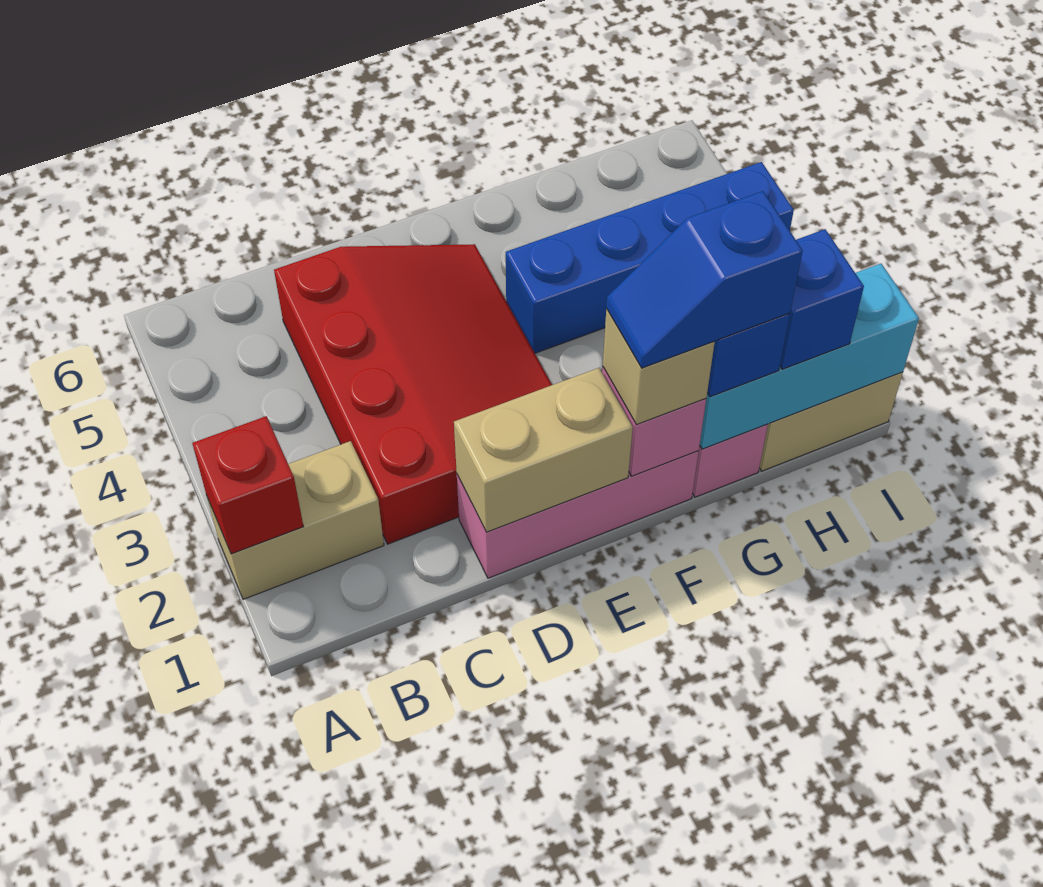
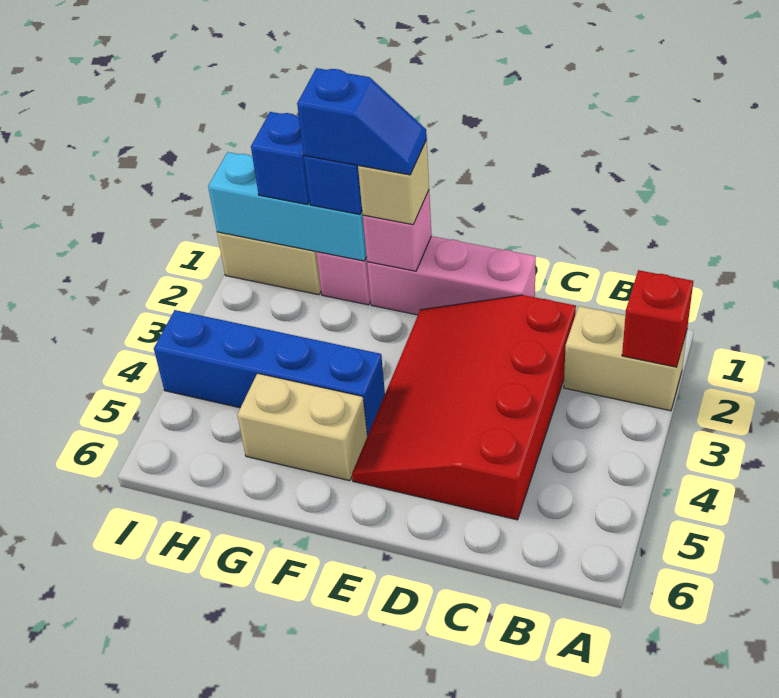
tan 1x2 brick [454,368,633,532] -> tan 1x2 brick moved to [237,373,367,481]

